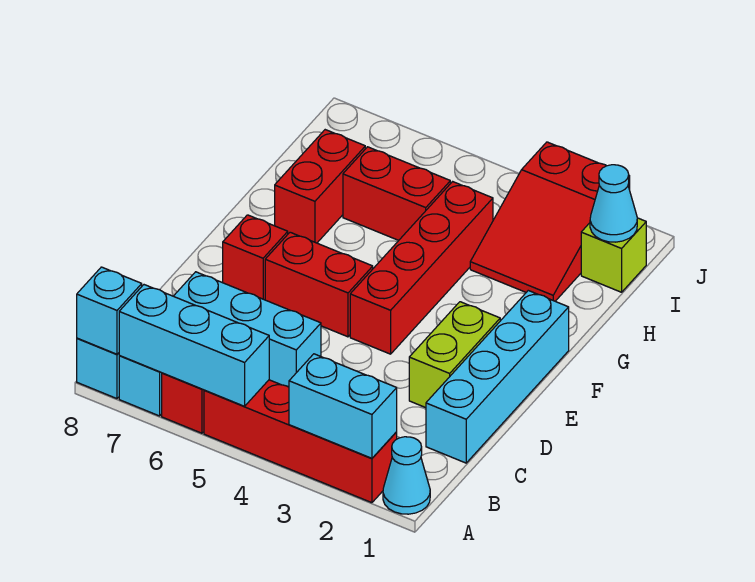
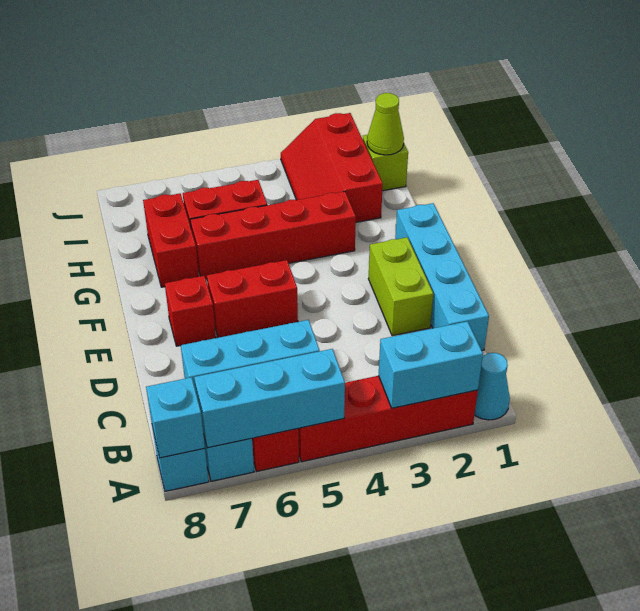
red 1x4 brick [350,182,493,354] -> red 1x4 brick turned to [190,191,356,279]
red 2x3 slope [470,142,630,301] -> red 2x3 slope turned to [281,113,383,222]
cyan 1x1 cone [590,165,637,242] -> lime 1x1 cone [367,93,404,155]

